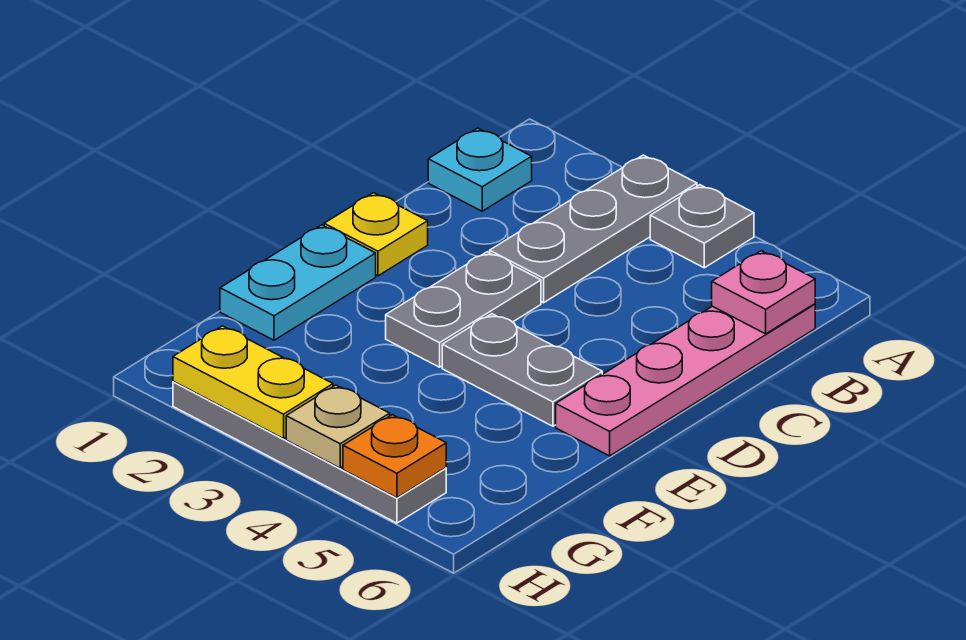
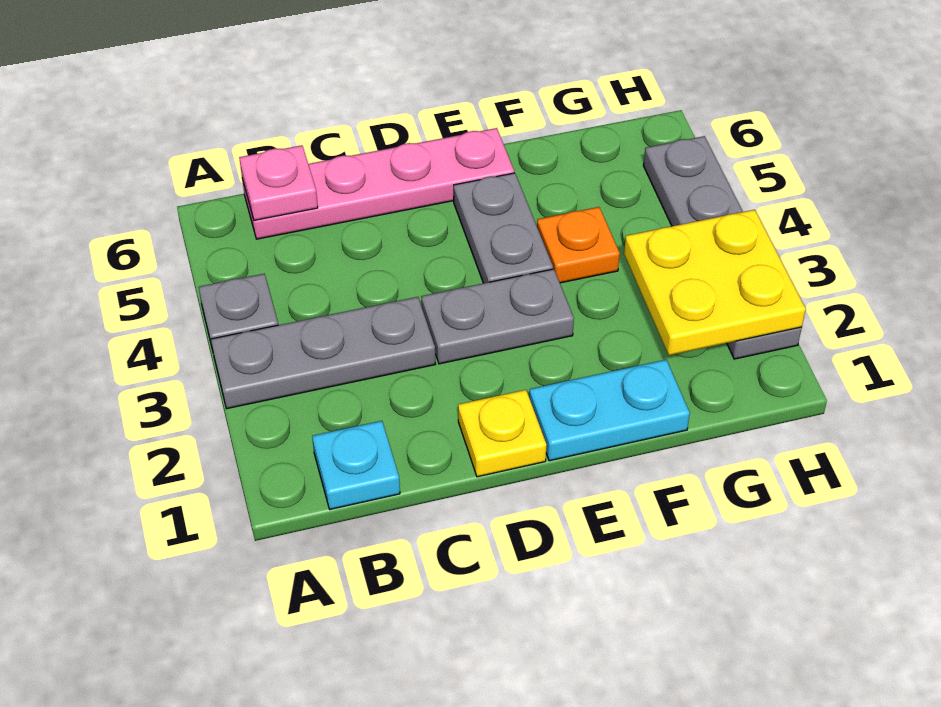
yellow 1x2 plate [173,326,333,439] -> yellow 2x2 plate [624,210,806,355]
tan 1x1 plate [286,385,390,468] -> none
orange 1x1 plate [343,415,446,498] -> orange 1x1 plate moved to [537,207,620,283]

